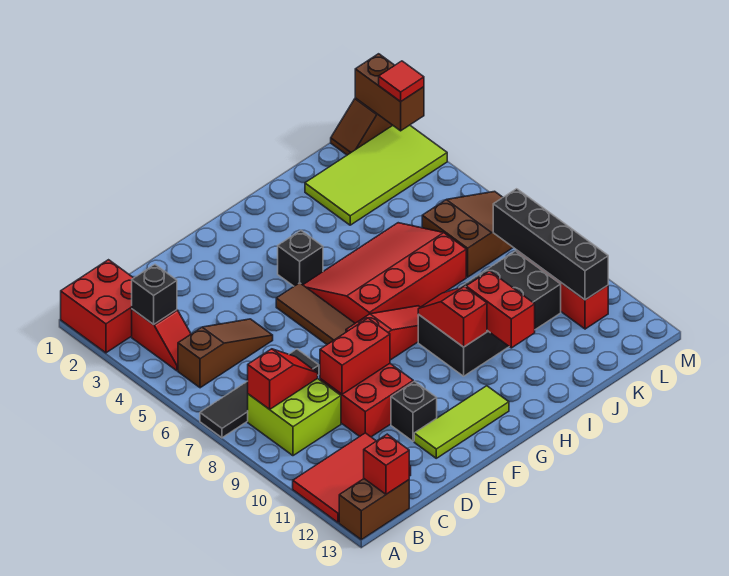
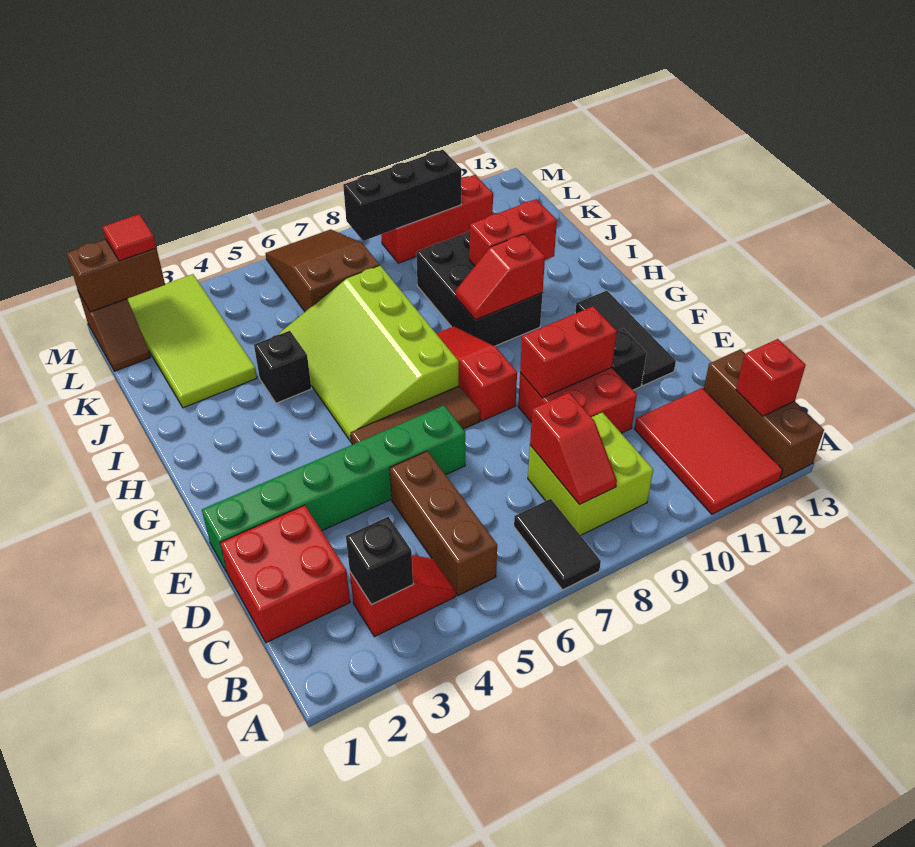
red 2x2 brick [61,260,133,353] -> red 2x2 brick moved to [220,505,350,643]
black 1x4 tile [200,349,319,438] -> black 1x2 tile [514,499,601,590]
brown 1x2 brick [339,479,409,540] -> brown 1x3 brick [704,349,824,479]
brown 1x3 slope [178,319,273,388] -> brown 1x3 brick [390,451,497,595]
red 1x2 slope [248,349,318,409] -> red 1x2 slope turned to [530,393,617,504]
red 1x2 brick [320,318,390,394] -> red 1x2 brick turned to [520,306,617,398]
none -> green 1x6 brick [202,406,465,572]
lime 1x3 tile [414,386,509,458] -> black 1x3 tile [575,291,676,386]
black 1x1 brick [278,230,323,286] -> black 1x1 brick moved to [254,331,311,403]
red 3x4 slope [303,223,466,323] -> lime 3x4 slope [279,266,459,441]
black 2x4 brick [418,251,561,376] -> black 2x3 brick [416,230,543,346]
black 1x4 brick [493,189,608,300] -> black 1x3 brick [343,150,461,241]

